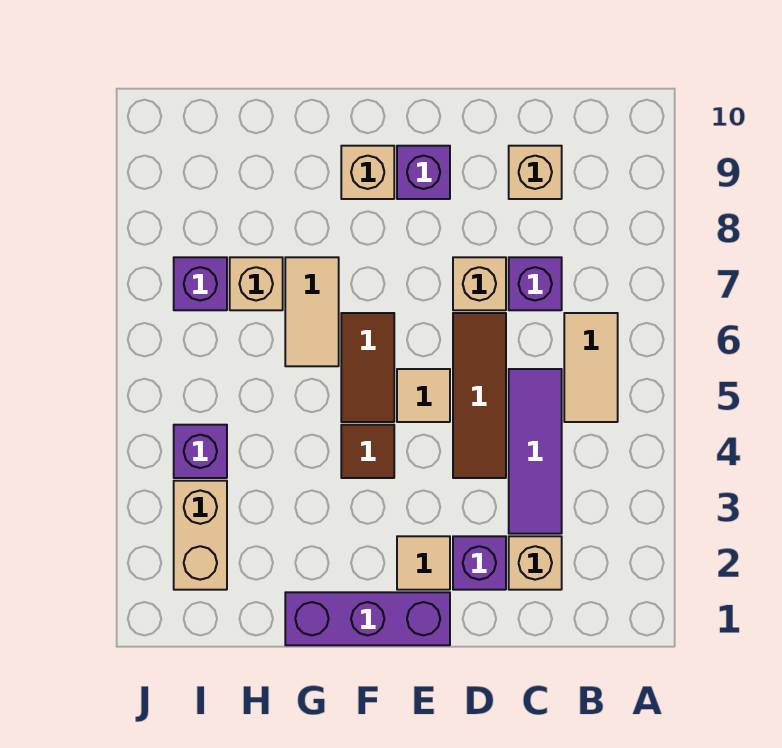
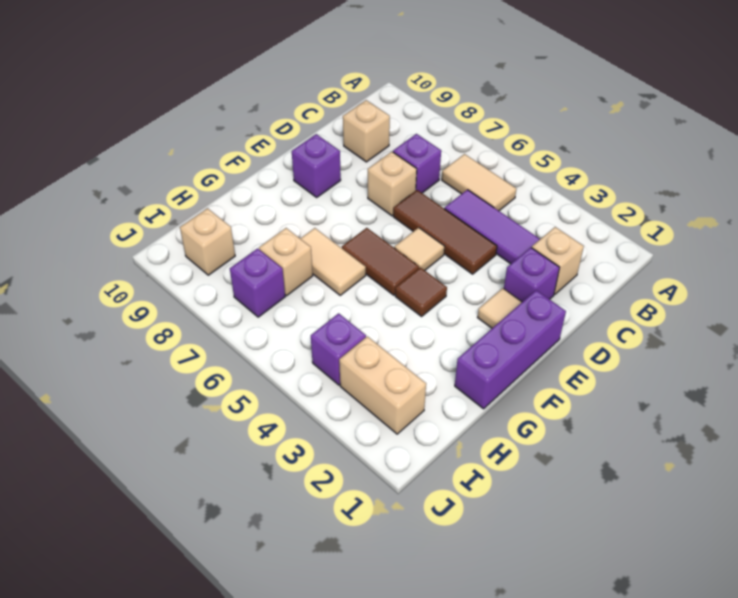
tan 1x1 brick [341,146,394,199] -> tan 1x1 brick moved to [180,208,235,275]

